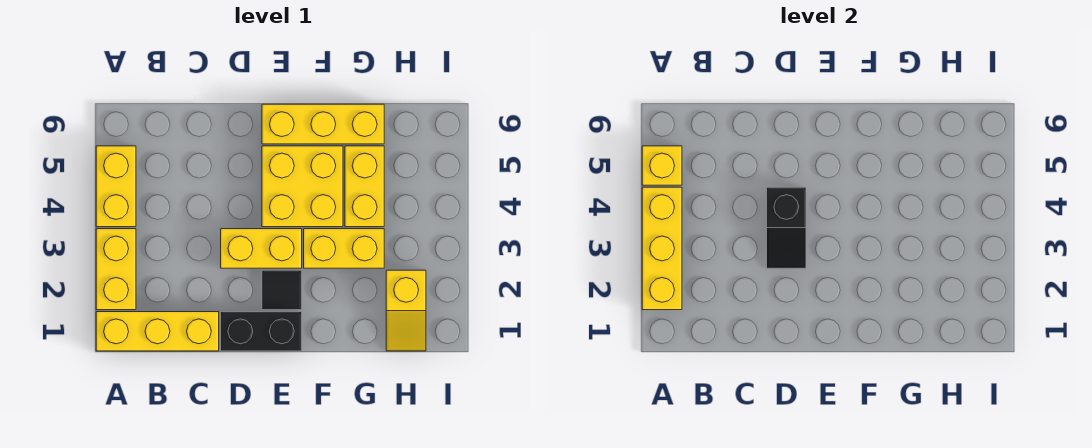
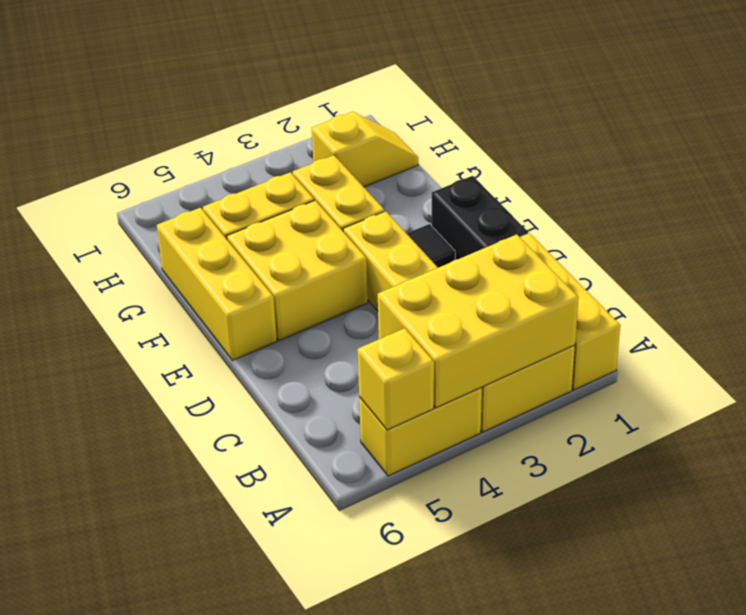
yellow 1x3 brick [642,187,682,310] -> yellow 2x3 brick [378,235,579,408]
black 1x2 slope [767,187,806,268] -> none

